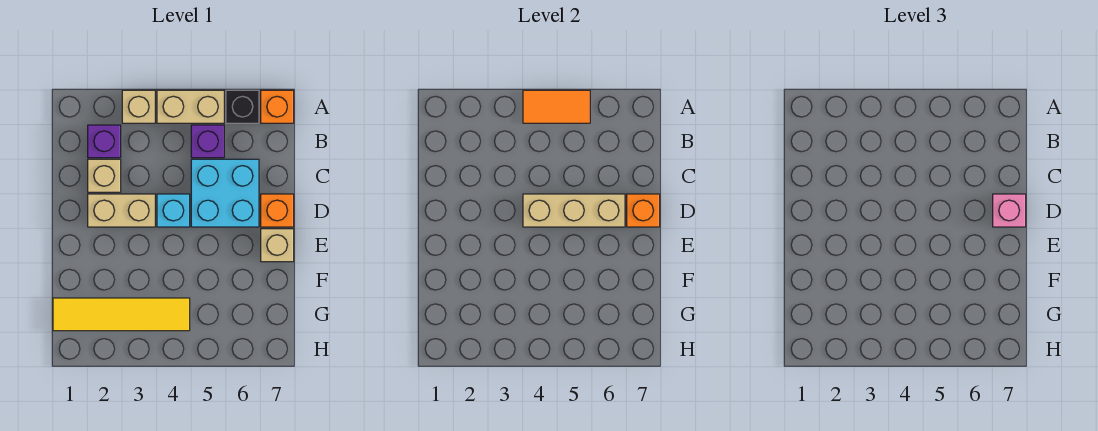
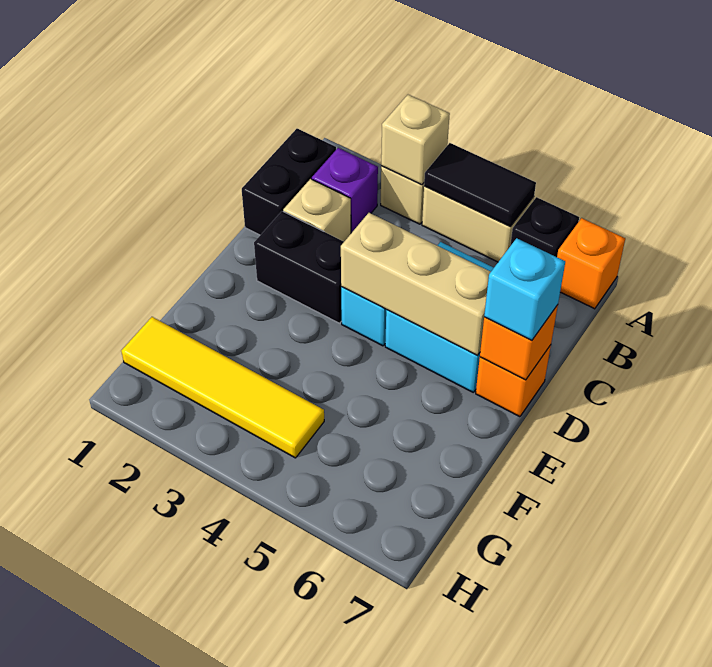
orange 1x2 tile [523,90,590,123] -> black 1x2 tile [424,143,536,227]
none -> black 1x2 brick [242,129,336,235]
purple 1x1 brick [191,125,224,158] -> none
tan 1x2 brick [88,194,155,227] -> black 1x2 brick [254,211,344,323]
pink 1x1 brick [993,194,1026,227] -> cyan 1x1 brick [484,238,565,341]
tan 1x1 brick [261,229,294,262] -> tan 1x1 brick moved to [381,95,450,185]

